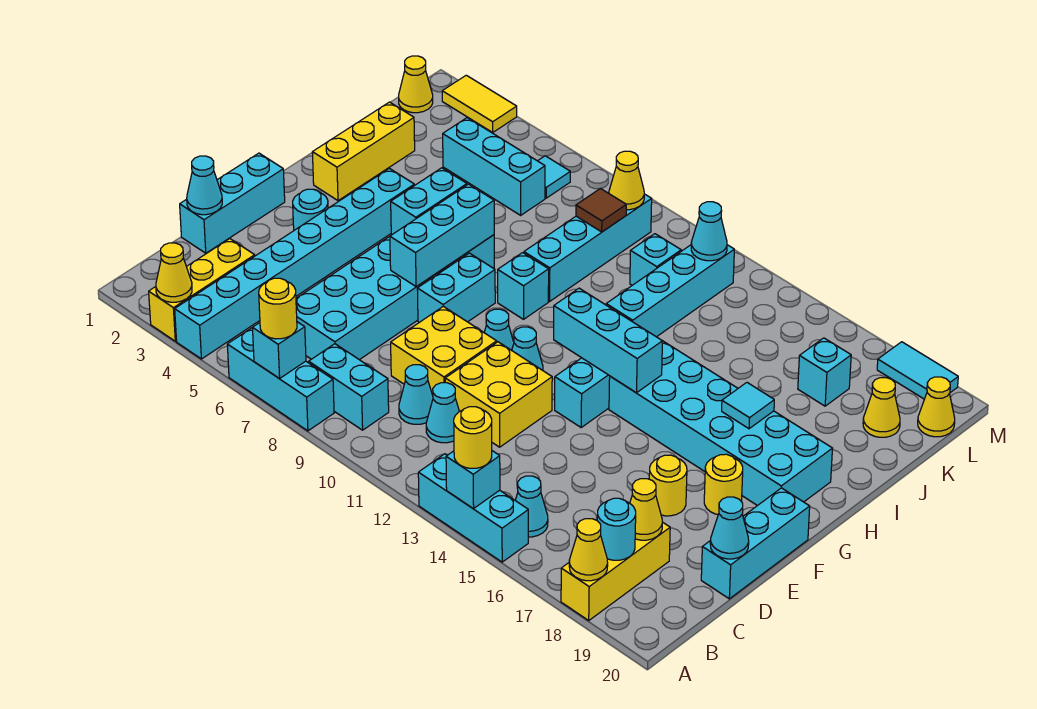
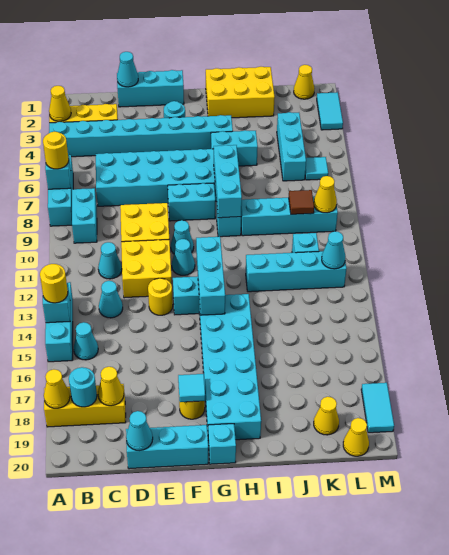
cyan 1x1 cone [399,365,433,424] -> cyan 1x1 cone moved to [99,281,123,318]
yellow 1x1 round brick [649,455,687,516] -> yellow 1x1 round brick moved to [148,278,173,315]
cyan 1x3 brick [390,184,494,287] -> cyan 1x3 brick turned to [214,145,242,218]
yellow 1x3 brick [312,102,415,201] -> yellow 2x3 brick [206,67,275,118]
cyan 1x1 tile [722,383,774,429] -> cyan 1x1 tile moved to [178,374,205,402]
cyan 1x1 brick [798,338,851,406] -> cyan 1x1 brick moved to [208,424,236,464]
yellow 1x2 tile [442,75,517,132] -> cyan 1x2 tile [317,92,343,130]

